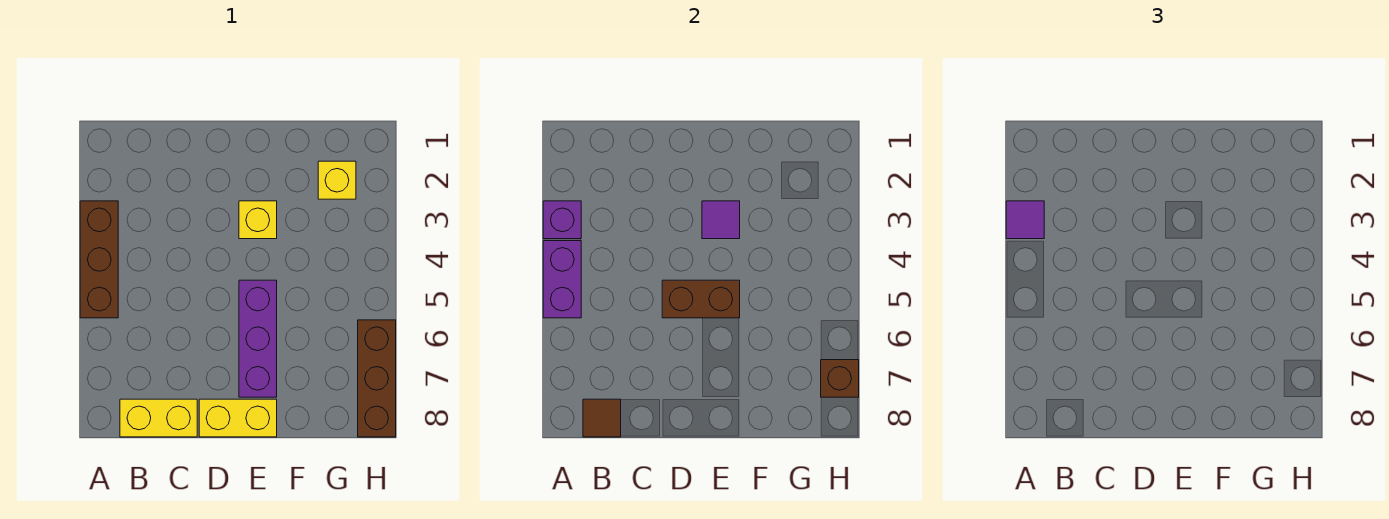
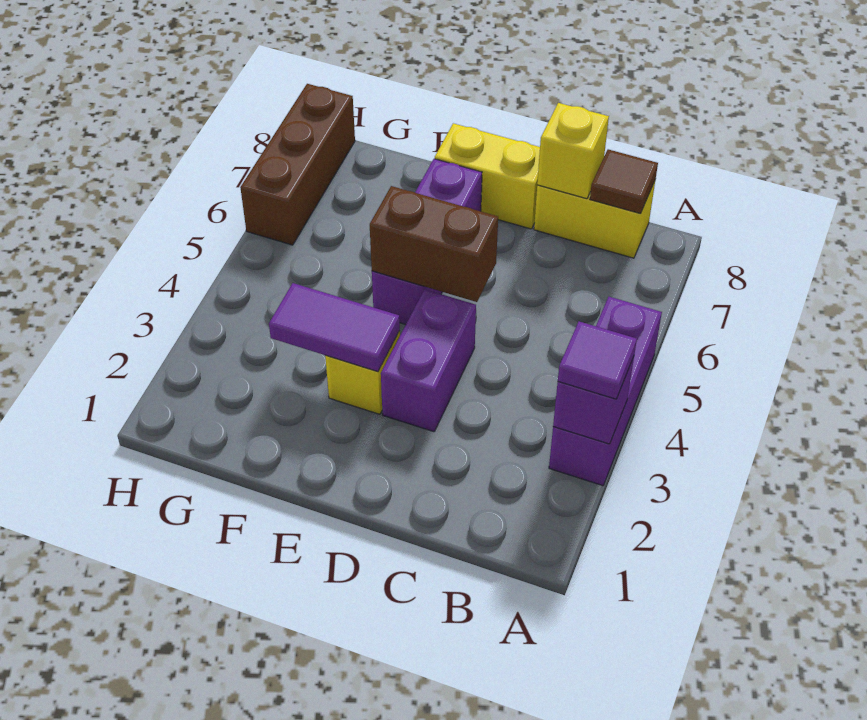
brown 1x3 brick [80,201,118,318] -> purple 1x3 brick [549,297,662,486]
purple 1x2 brick [543,241,581,318] -> purple 1x2 brick moved to [381,289,476,432]
purple 1x1 tile [702,201,740,239] -> purple 1x2 tile [269,283,400,372]
yellow 1x1 brick [318,161,356,199] -> yellow 1x1 brick moved to [537,103,609,199]
brown 1x1 brick [821,360,859,397] -> none

